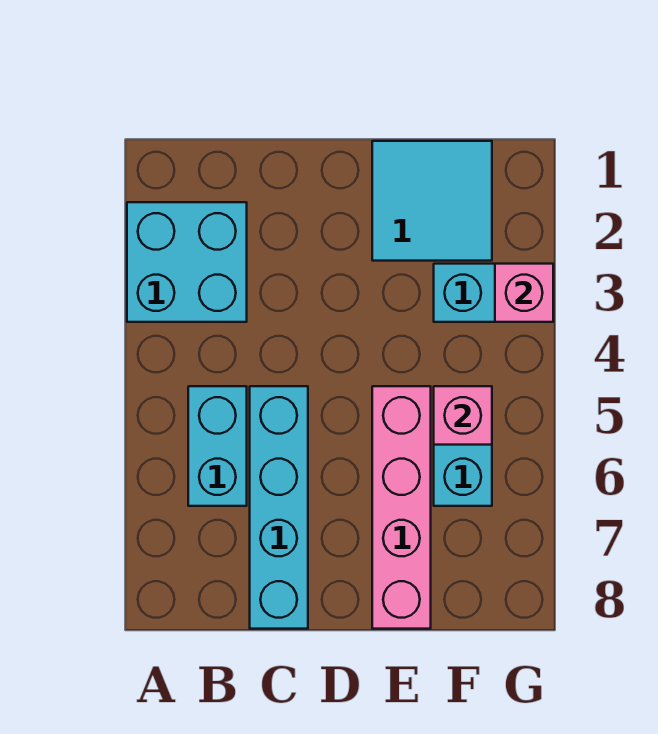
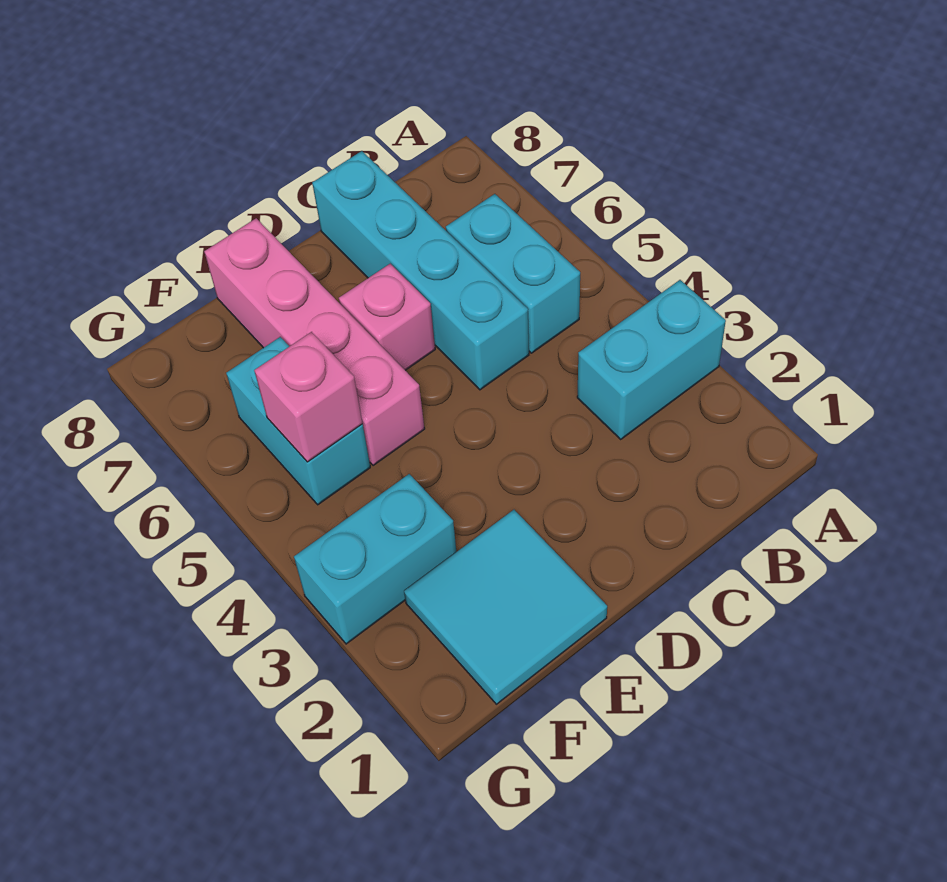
cyan 2x2 brick [127,202,247,322] -> cyan 1x2 brick [577,280,726,439]
pink 1x1 brick [495,264,553,322] -> pink 1x1 brick moved to [339,264,435,370]

